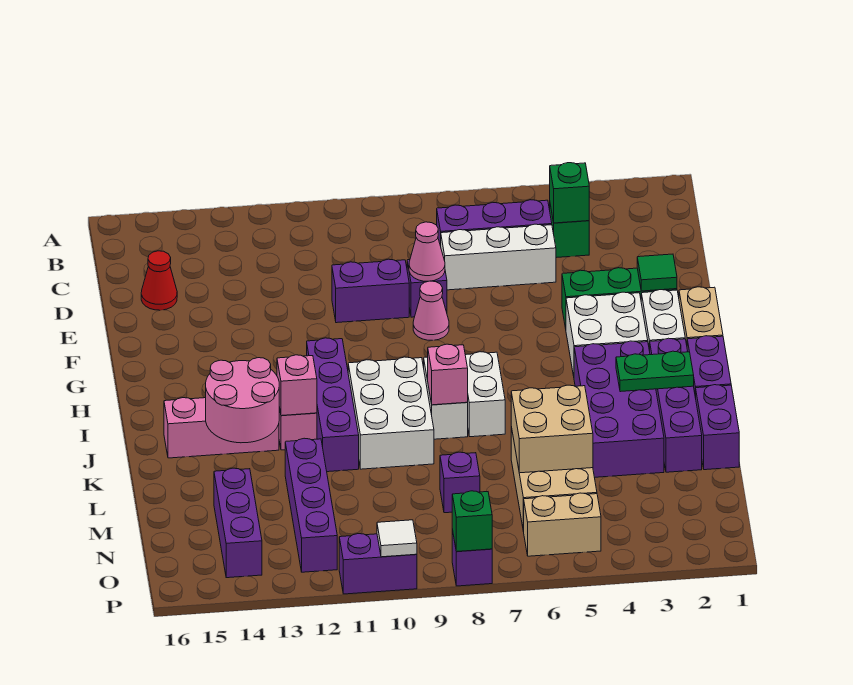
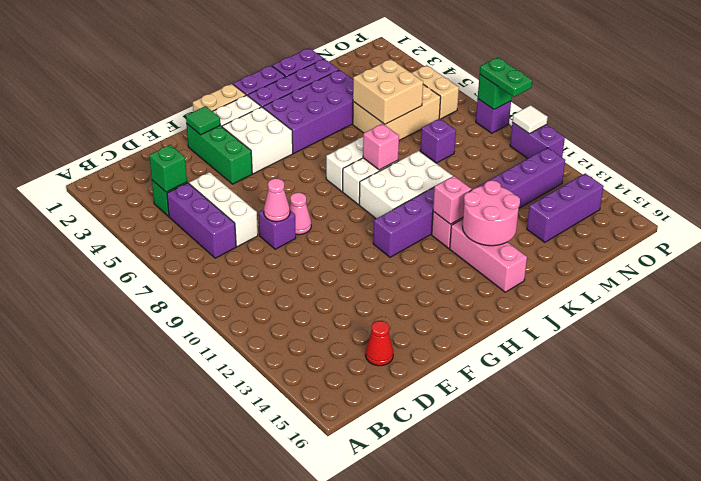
purple 1x2 brick [332,259,409,323] -> none
green 1x2 plate [616,351,694,392] -> green 1x2 plate moved to [480,57,532,97]

